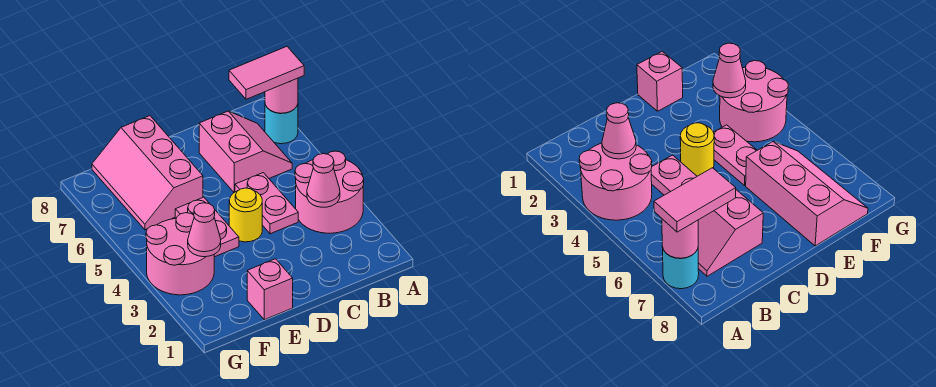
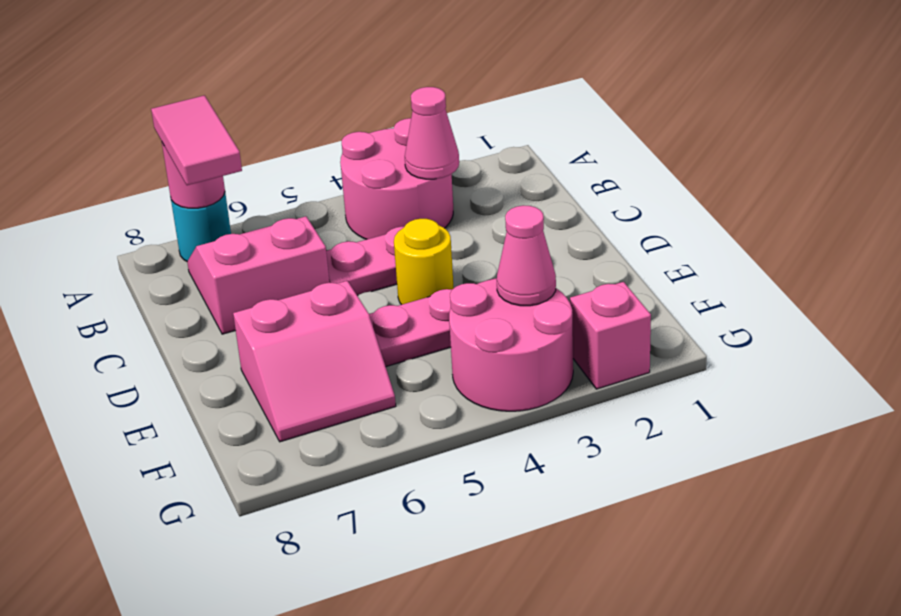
pink 1x1 brick [247,259,293,320] -> pink 1x1 brick moved to [570,282,651,389]
pink 2x3 slope [92,116,203,230] -> pink 2x2 slope [233,281,396,442]

